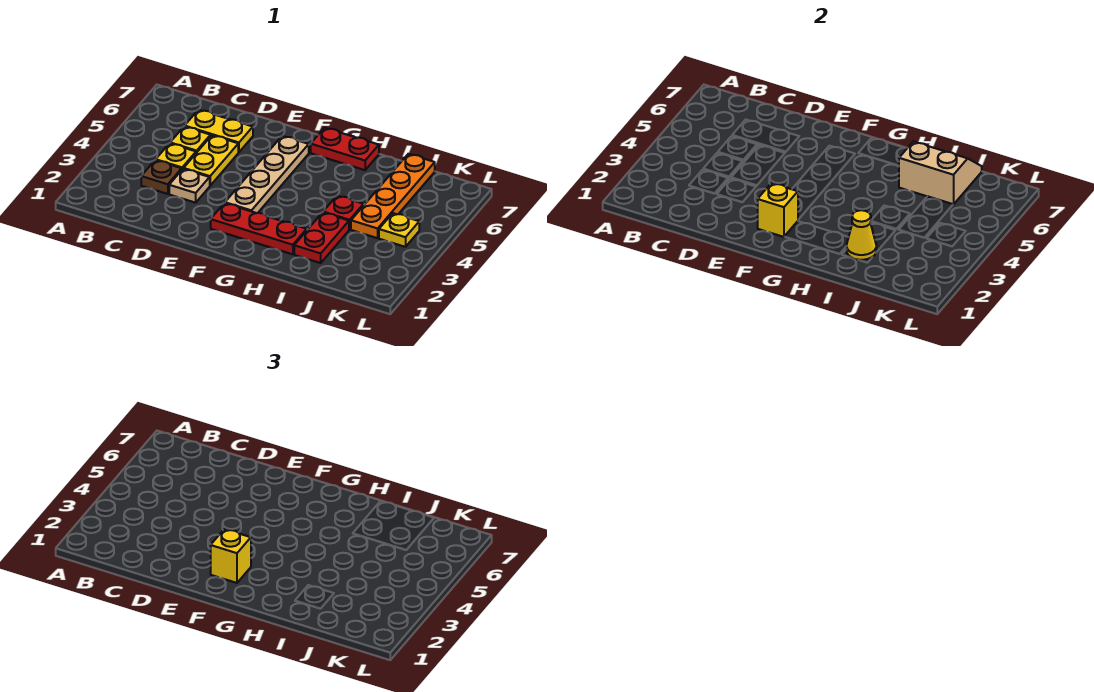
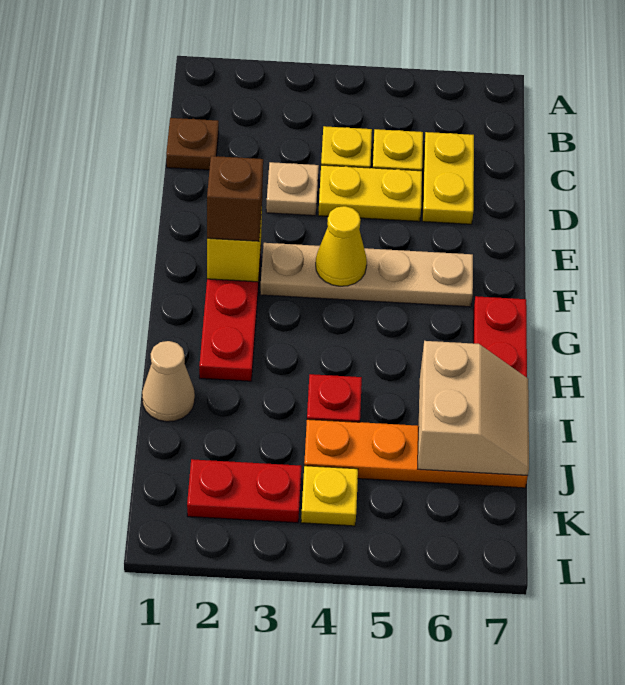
brown 1x1 plate [141,160,182,194] -> brown 1x1 plate moved to [166,118,219,170]
yellow 1x1 brick [211,529,251,583] -> brown 1x1 brick [207,156,263,241]
none -> tan 1x1 cone [142,341,195,422]
red 1x2 plate [294,212,349,263] -> red 1x2 plate moved to [187,459,301,523]
yellow 1x1 cone [847,210,876,260] -> yellow 1x1 cone moved to [316,206,367,286]

